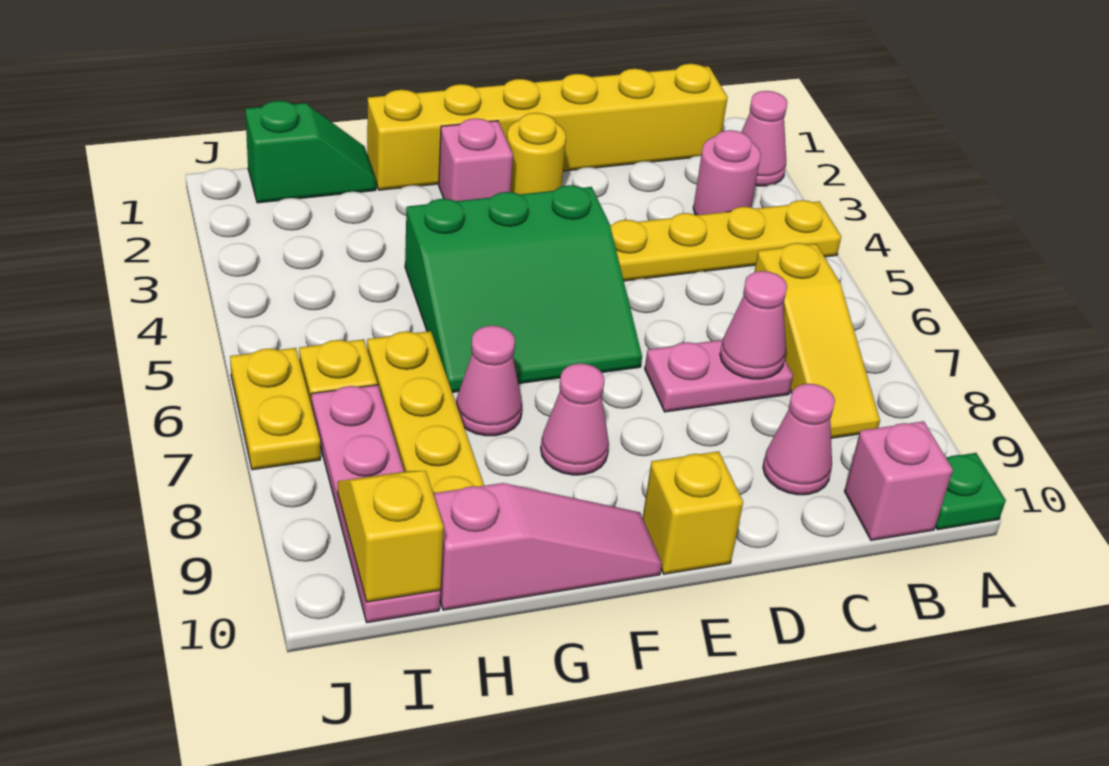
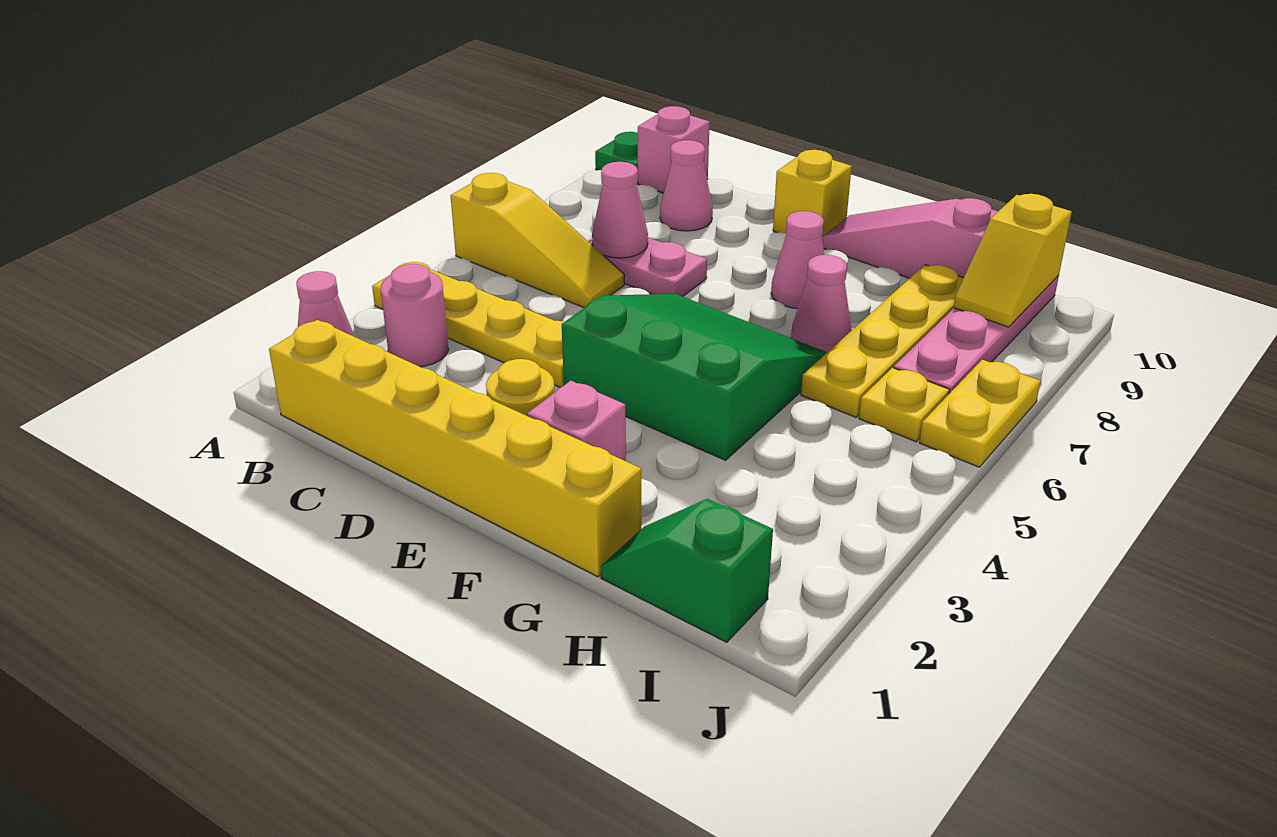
yellow 1x3 slope [754,243,880,438] -> yellow 1x3 slope turned to [451,173,624,308]

